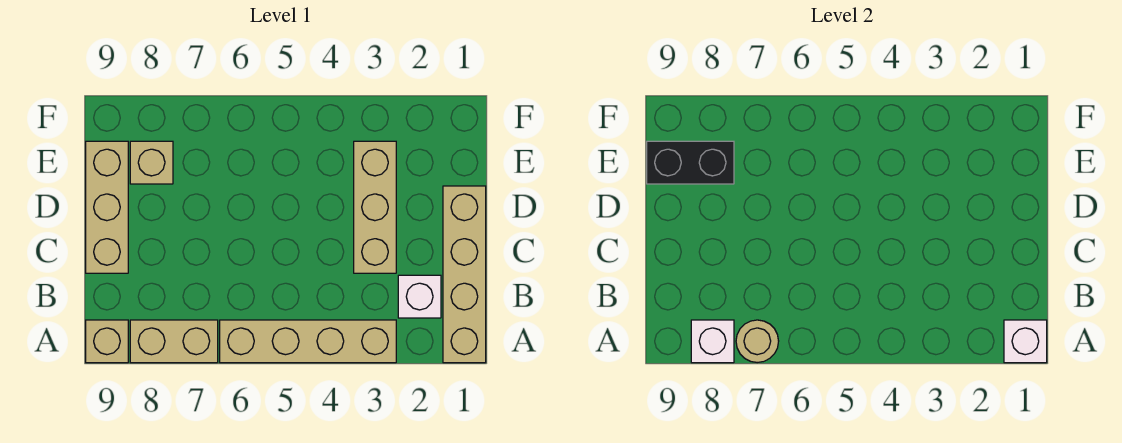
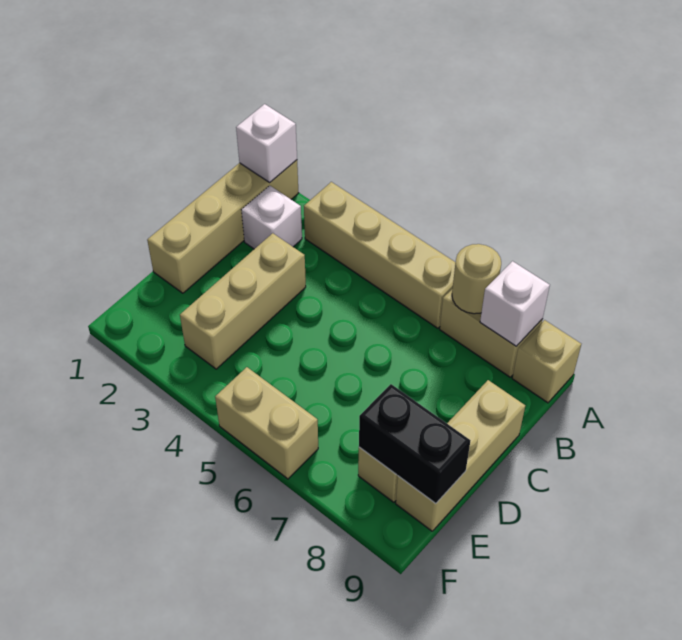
none -> tan 1x2 brick [215,367,318,479]

